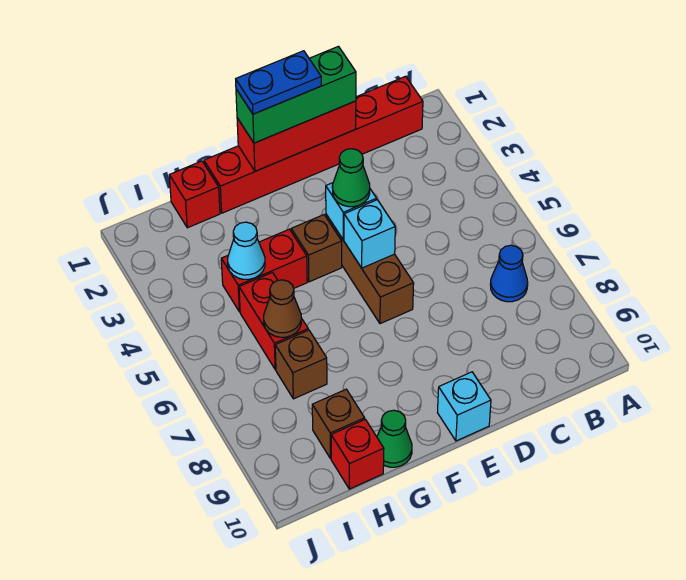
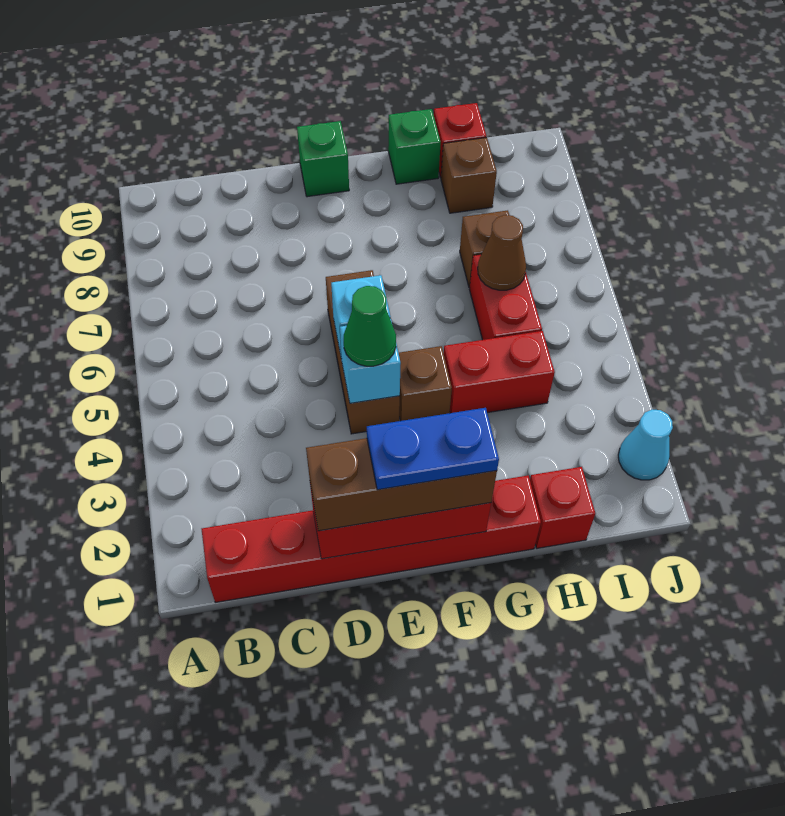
blue 1x1 cone [490,245,528,302] -> none
green 1x3 brick [236,46,356,143] -> brown 1x3 brick [306,438,497,531]
cyan 1x1 brick [438,372,491,441] -> green 1x1 brick [297,121,349,197]
green 1x1 cone [377,410,412,467] -> green 1x1 brick [388,109,441,184]
cyan 1x1 cone [228,222,265,279] -> cyan 1x1 cone moved to [618,409,673,480]

